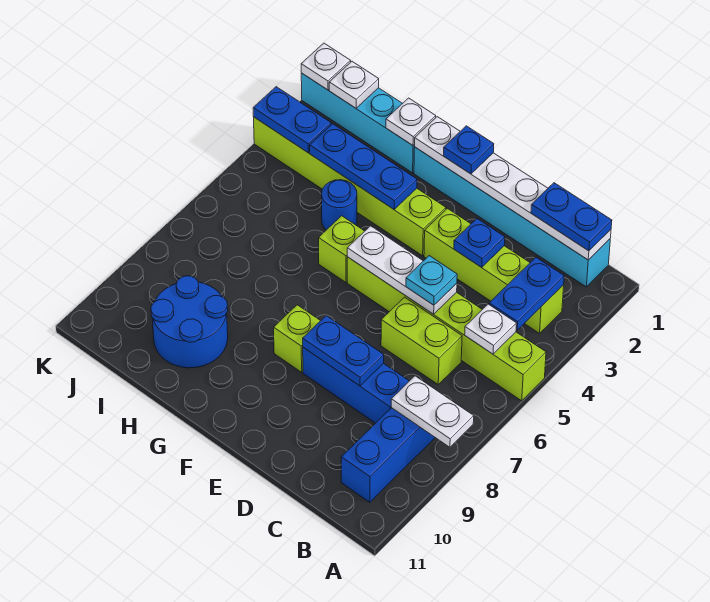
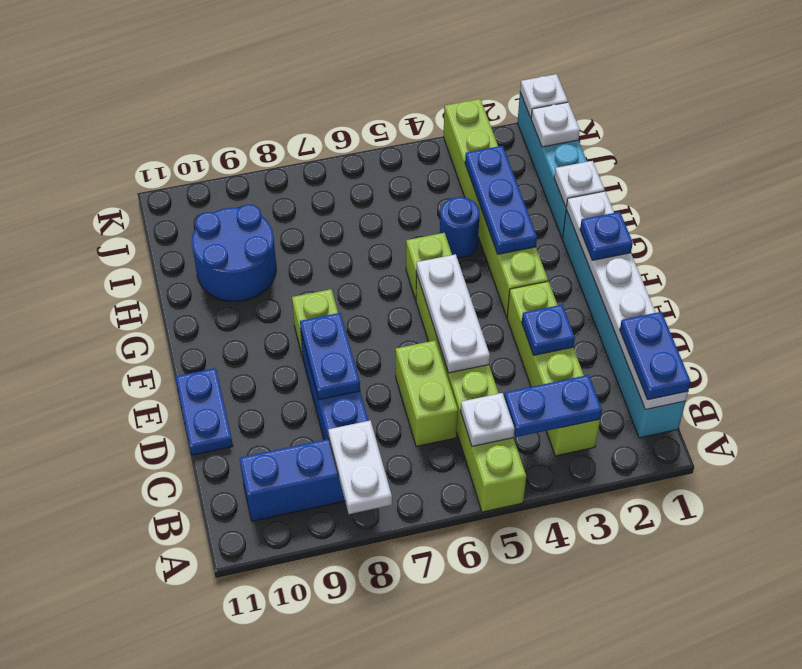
cyan 1x1 plate [406,256,457,305] -> none
blue 1x2 plate [253,87,331,153] -> blue 1x2 plate moved to [176,368,233,455]

